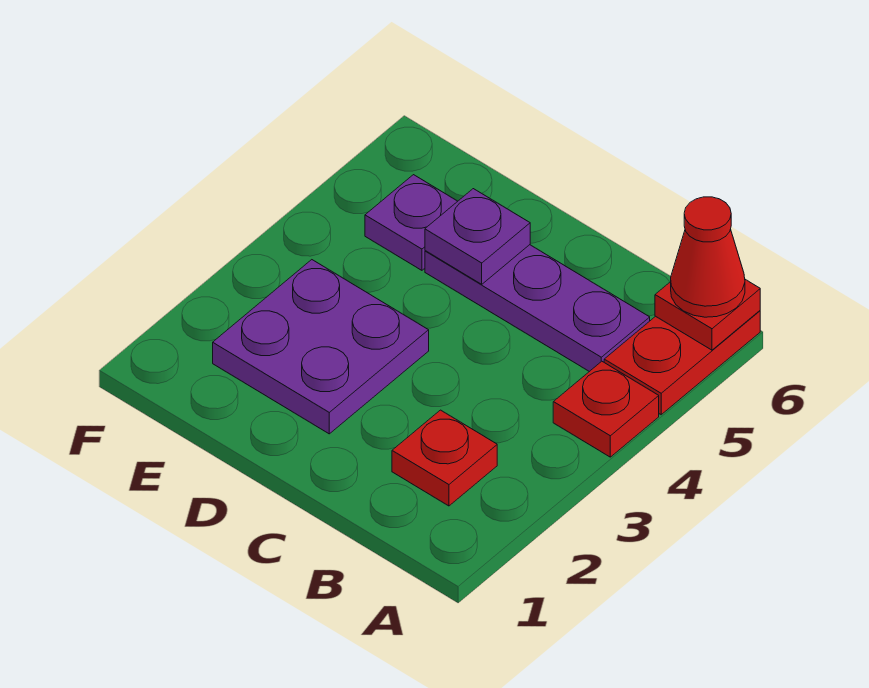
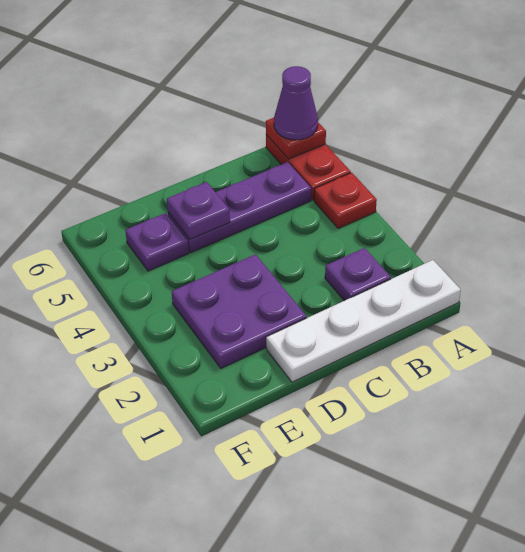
none -> white 1x4 plate [266,260,461,382]
red 1x1 cone [671,197,745,317] -> purple 1x1 cone [274,66,318,140]
red 1x1 plate [392,410,497,506] -> purple 1x1 plate [325,248,391,301]

